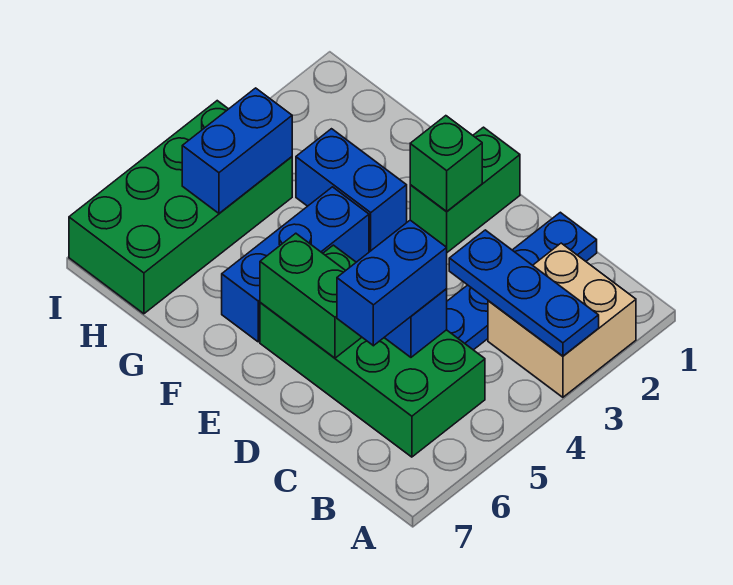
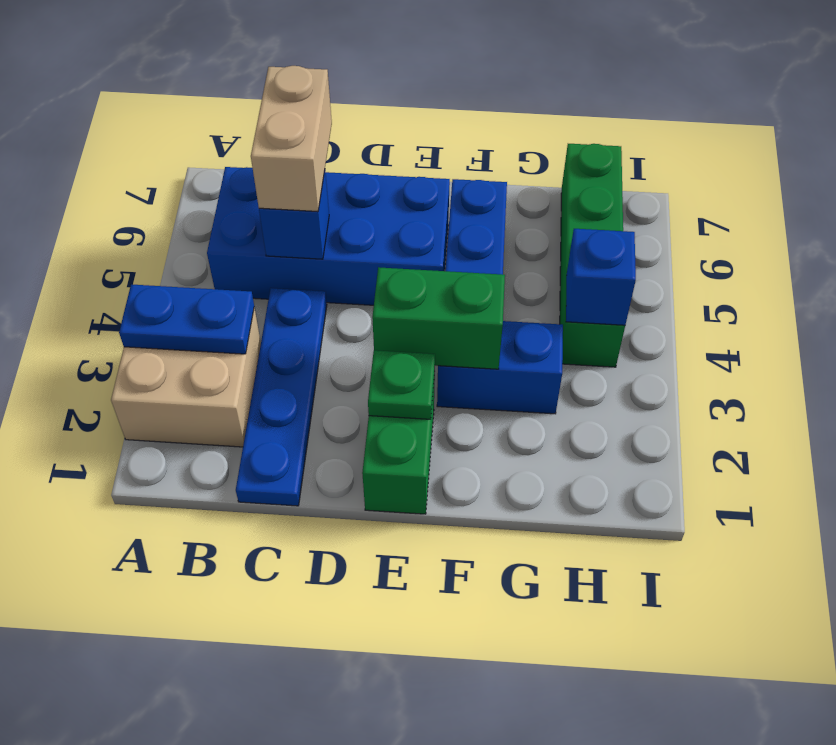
blue 1x3 plate [449,230,599,356] -> blue 1x2 plate [119,284,254,354]
green 2x4 brick [260,245,485,457] -> blue 2x4 brick [207,167,450,305]
blue 1x2 brick [337,220,447,346] -> tan 1x2 brick [251,66,332,212]
green 1x2 brick [260,233,362,358] -> green 1x2 brick moved to [372,267,505,369]
green 1x1 brick [410,116,482,212] -> green 1x1 plate [368,350,435,419]
green 2x4 brick [69,101,292,314] -> green 1x4 brick [560,144,625,367]
blue 1x2 brick [182,88,292,213] -> blue 1x1 brick [566,229,636,325]

